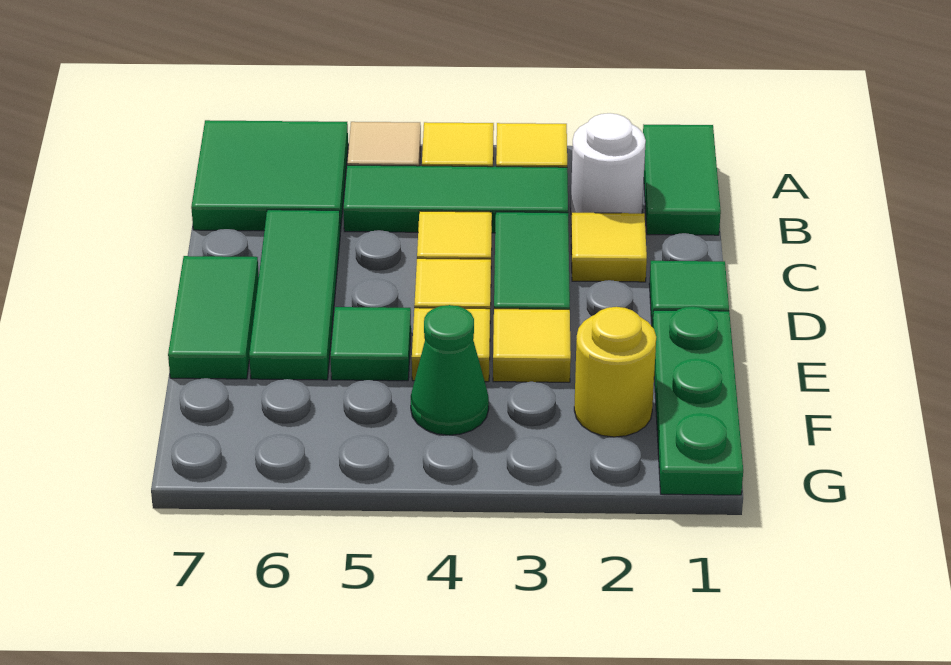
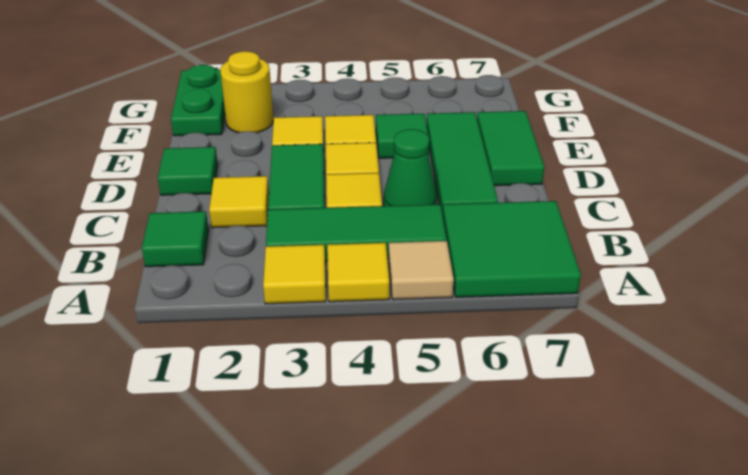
green 1x2 tile [643,125,721,235] -> green 1x1 tile [142,211,209,267]
white 1x1 round brick [571,113,646,214] -> none
green 1x3 plate [652,306,743,495] -> green 1x2 plate [171,65,225,136]
green 1x1 cone [411,305,489,435] -> green 1x1 cone moved to [383,129,437,206]

